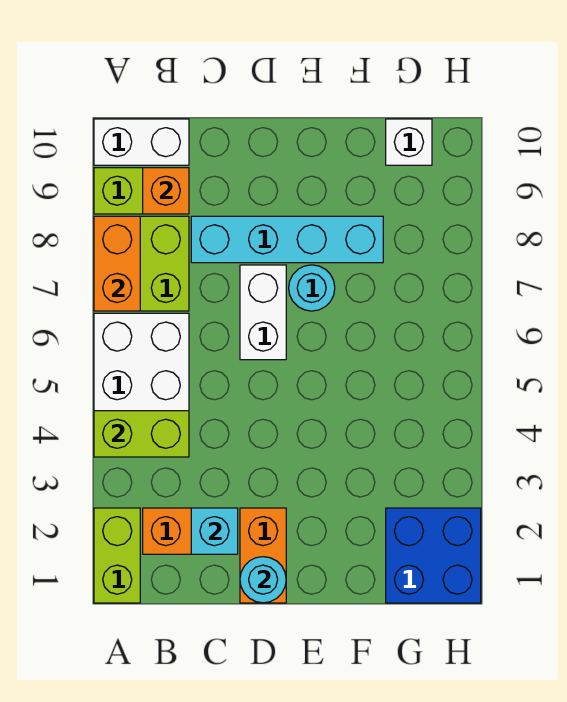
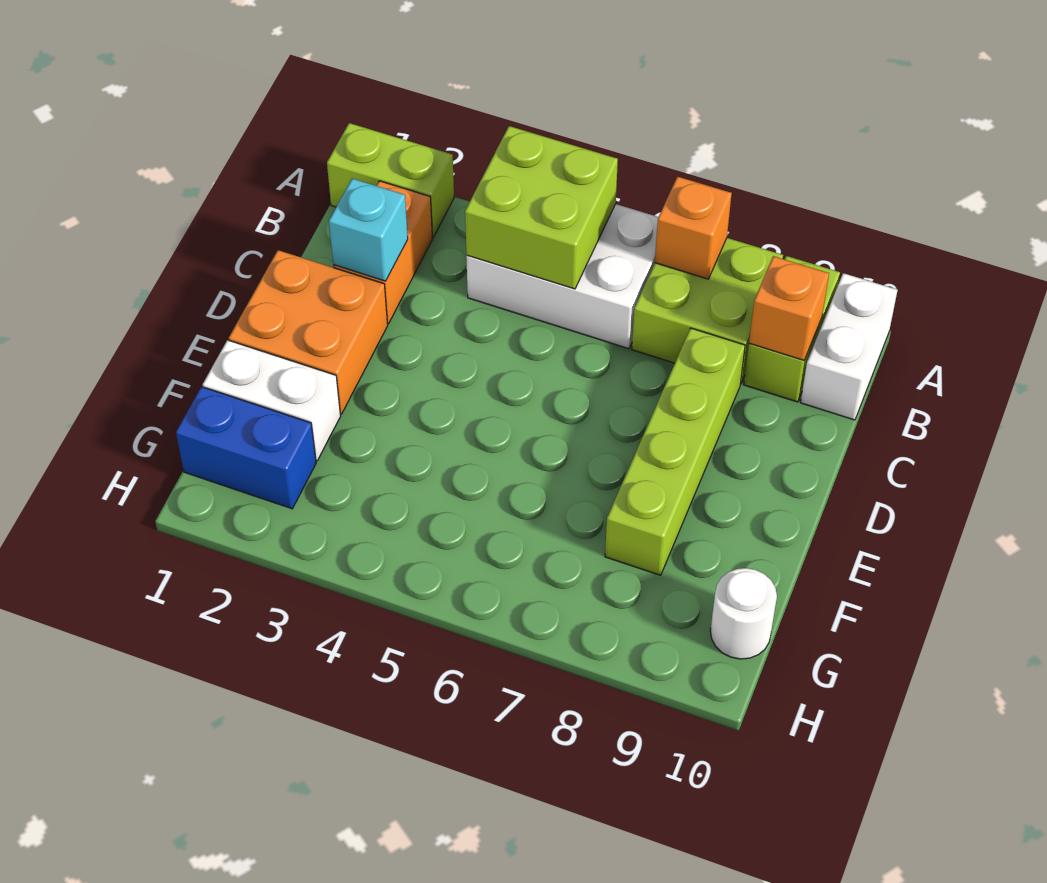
lime 1x2 brick [94,411,189,457] -> lime 2x2 brick [465,126,618,289]
orange 1x2 brick [94,216,140,311] -> orange 1x1 brick [655,177,732,279]
cyan 1x4 brick [191,216,383,263] -> lime 1x4 brick [605,328,745,575]
orange 1x2 brick [240,508,286,603] -> orange 2x2 brick [229,250,388,414]
cyan 1x1 round brick [240,557,286,603] -> none
white 1x2 brick [240,265,286,360] -> white 1x2 brick moved to [203,340,341,461]
cyan 1x1 round brick [289,265,335,311] -> none
blue 2x2 brick [386,508,481,603] -> blue 1x2 brick [176,387,316,509]
white 1x1 brick [386,119,432,165] -> white 1x1 round brick [710,568,777,659]

